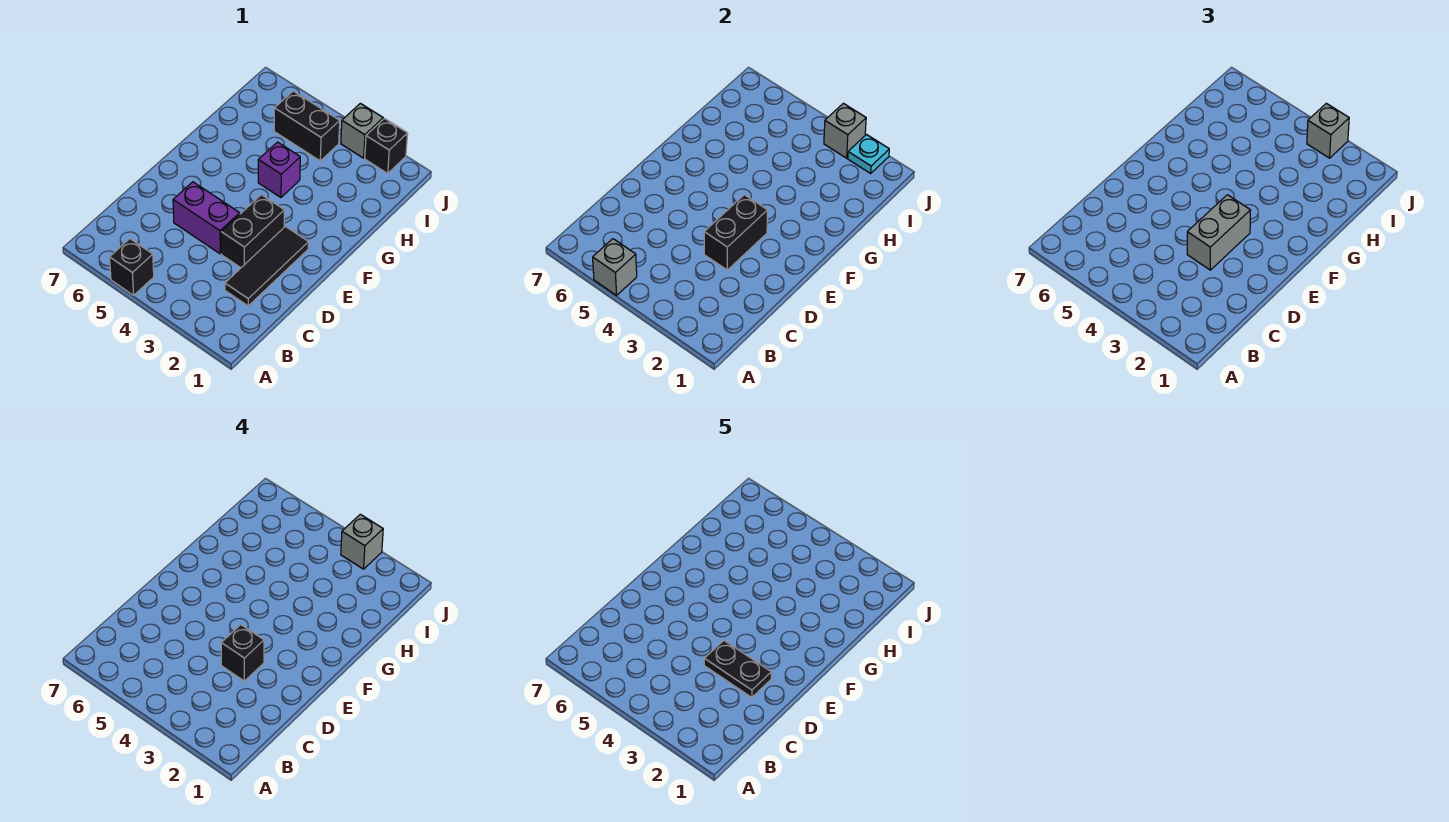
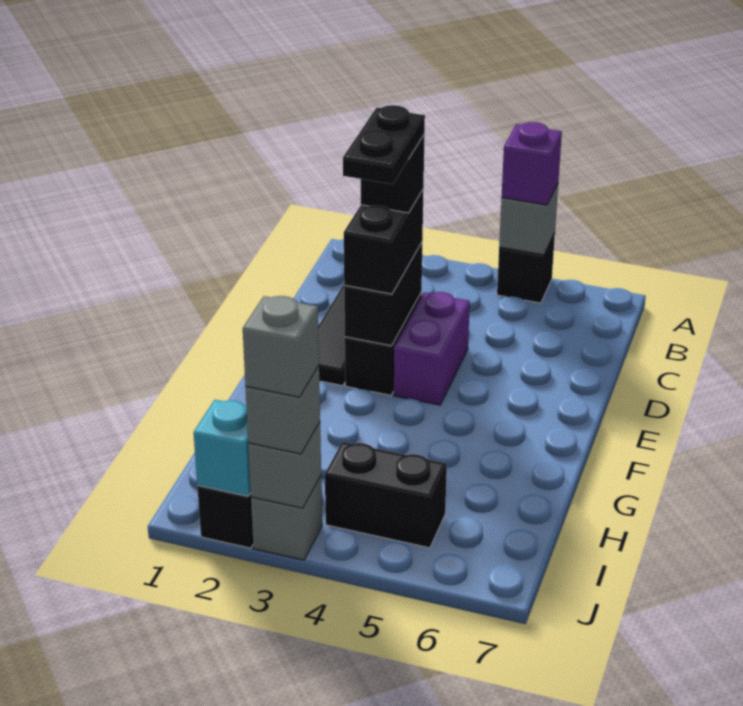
black 1x2 plate [704,641,771,697] -> black 1x2 plate turned to [343,105,425,184]
grey 1x2 brick [1187,195,1250,270] -> black 1x2 brick [344,190,423,294]
purple 1x2 brick [173,182,240,254] -> purple 1x2 brick turned to [394,292,470,405]
purple 1x1 brick [258,142,300,197] -> purple 1x1 brick moved to [502,122,562,205]
cyan 1x1 plate [848,135,889,173] -> cyan 1x1 brick [194,400,251,496]

